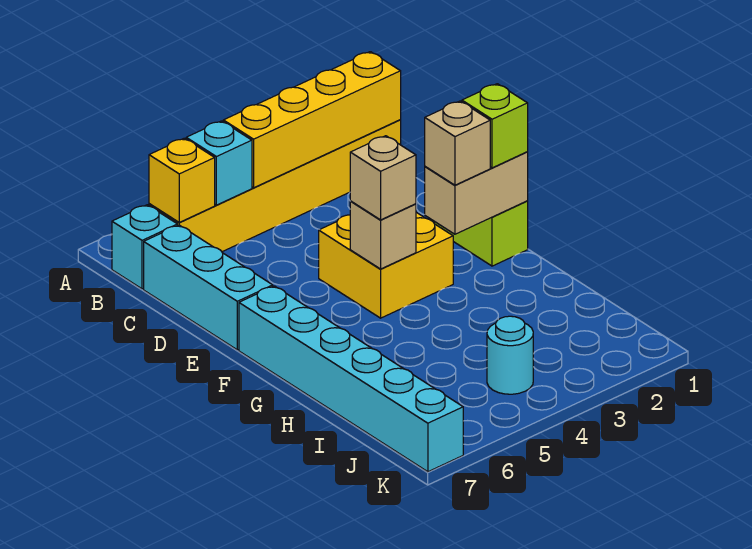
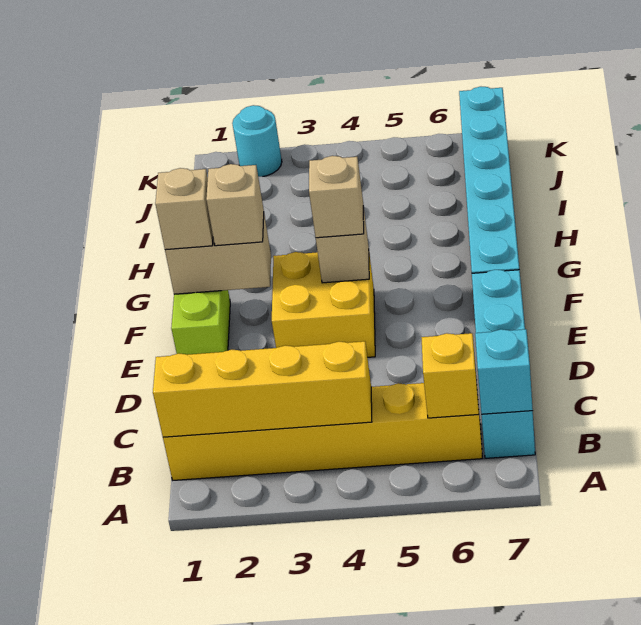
cyan 1x1 brick [186,121,252,205] -> cyan 1x1 brick moved to [475,329,533,414]
lime 1x1 brick [462,84,528,168] -> tan 1x1 brick [155,168,213,250]
cyan 1x1 round brick [487,316,533,394] -> cyan 1x1 round brick moved to [232,105,282,177]

